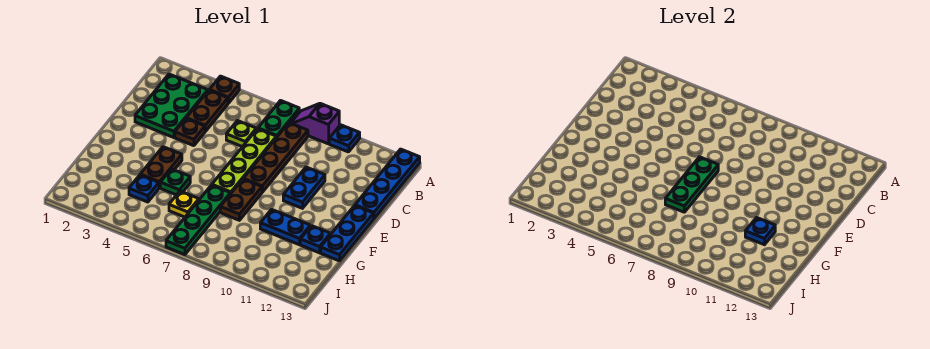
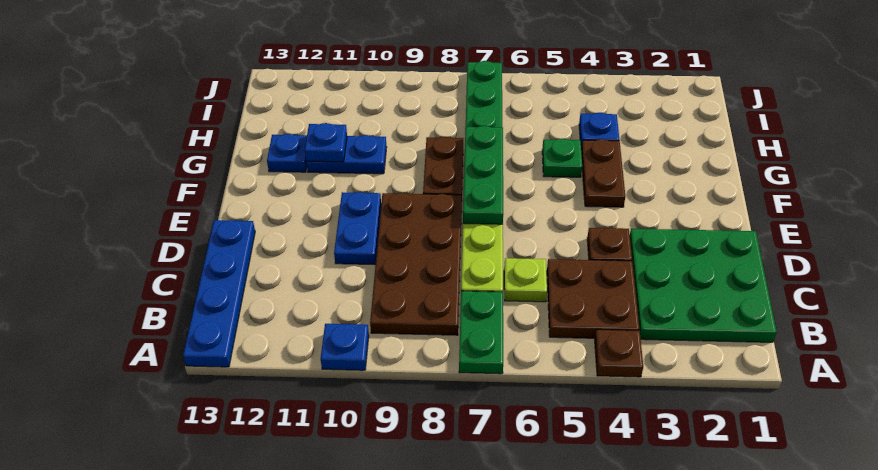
purple 1x2 slope [291,103,339,144] -> none
green 2x3 plate [135,74,208,138] -> green 3x3 plate [630,229,777,342]
brown 1x2 plate [186,90,228,131] -> brown 2x2 plate [547,259,639,338]
brown 1x4 plate [243,123,308,192] -> brown 2x4 plate [370,193,462,335]
blue 1x3 plate [321,206,374,261] -> none
yellow 1x1 plate [169,191,199,217] -> none

